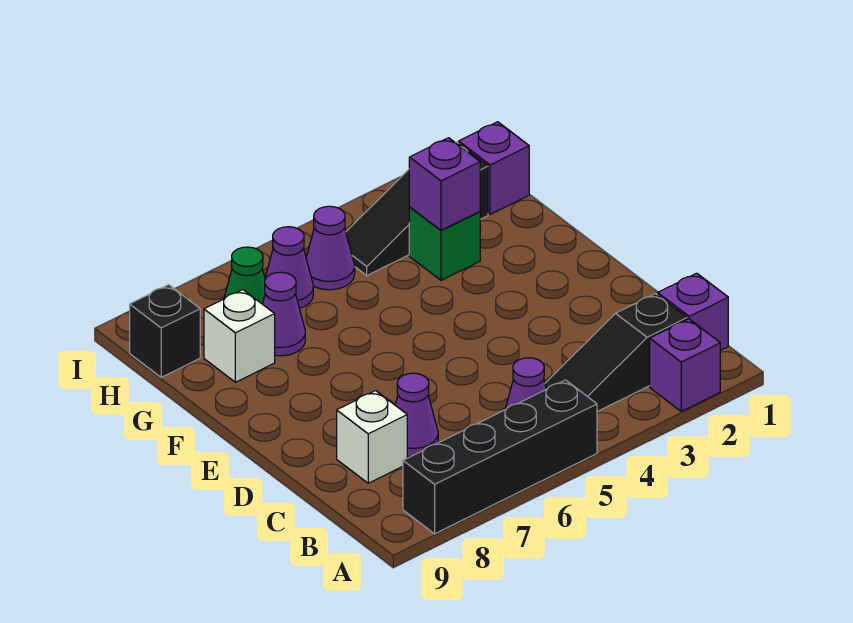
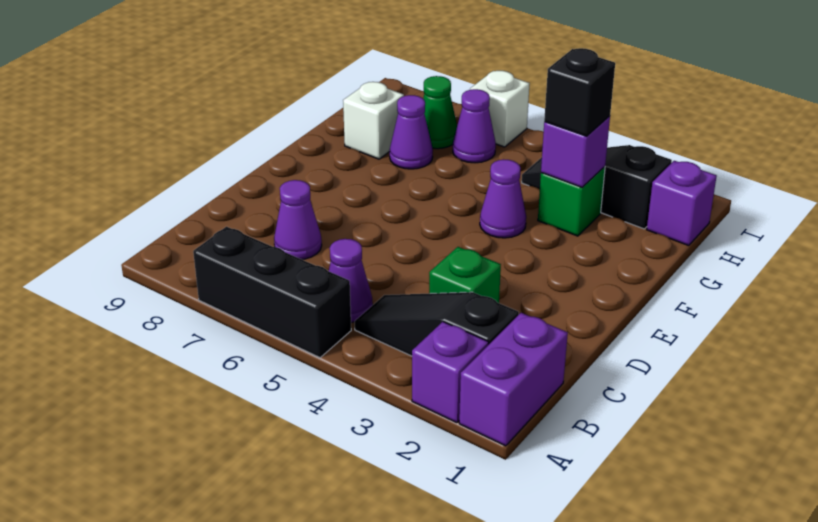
black 1x4 brick [403,380,597,534] -> black 1x3 brick [193,227,351,358]
purple 1x1 brick [658,273,728,351] -> purple 1x2 brick [459,313,568,446]
none -> green 1x1 brick [429,247,501,303]
white 1x1 brick [337,391,407,483] -> white 1x1 brick moved to [470,71,530,147]
purple 1x1 cone [306,206,355,290] -> purple 1x1 cone moved to [480,160,526,238]
black 1x1 brick [130,285,200,377] -> black 1x1 brick moved to [544,48,615,136]

